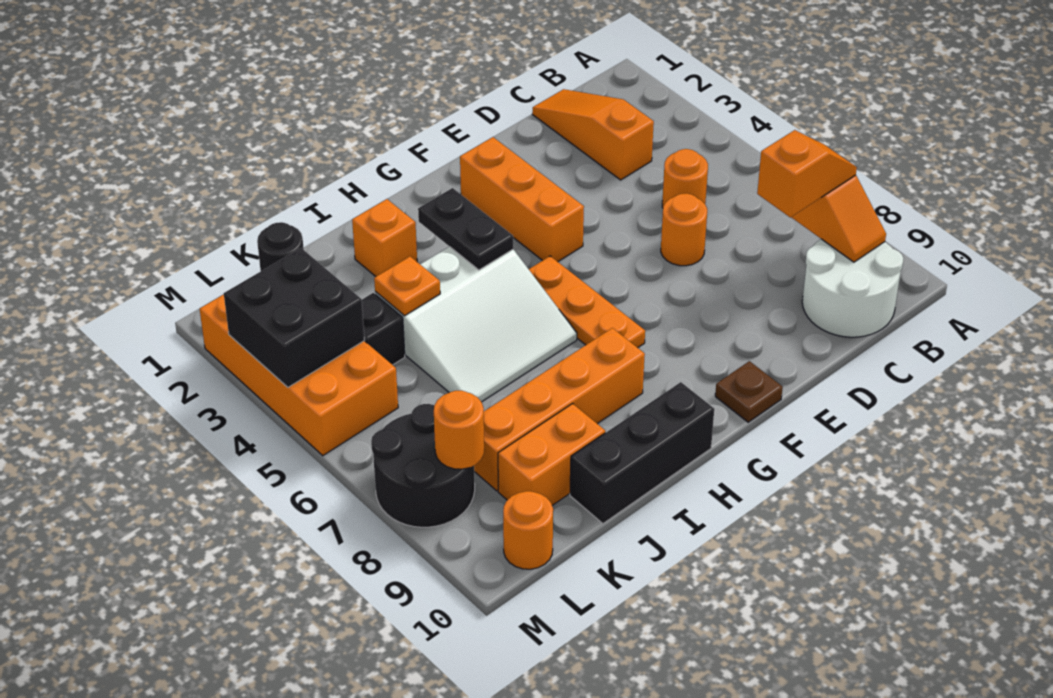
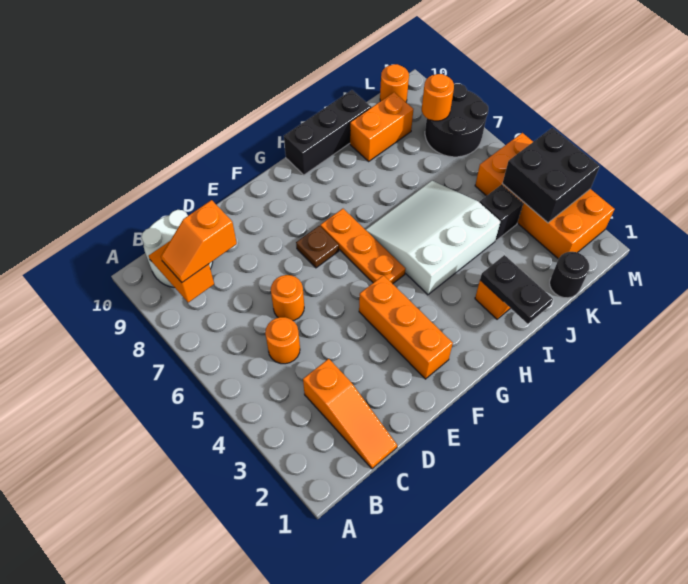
brown 1x1 plate [715,361,783,422] -> brown 1x1 plate moved to [296,226,339,268]
black 1x2 plate [418,188,513,270] -> black 1x2 plate moved to [480,255,553,324]
orange 1x4 brick [474,328,645,491] -> none
orange 1x1 plate [374,257,440,316] -> none

